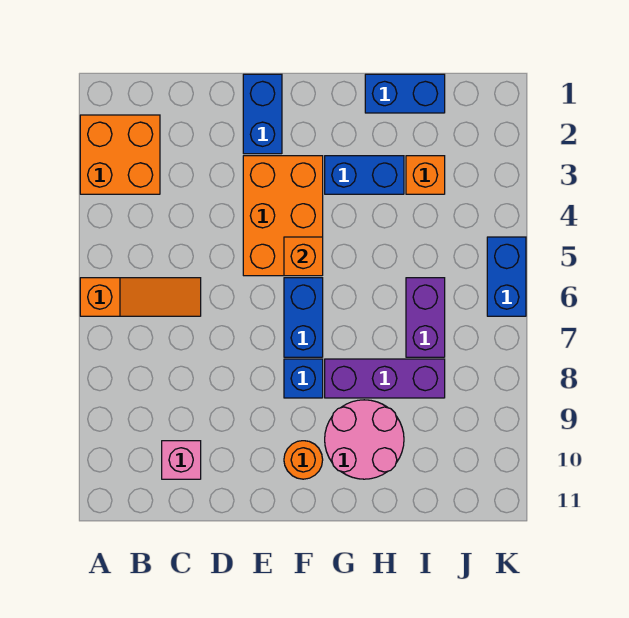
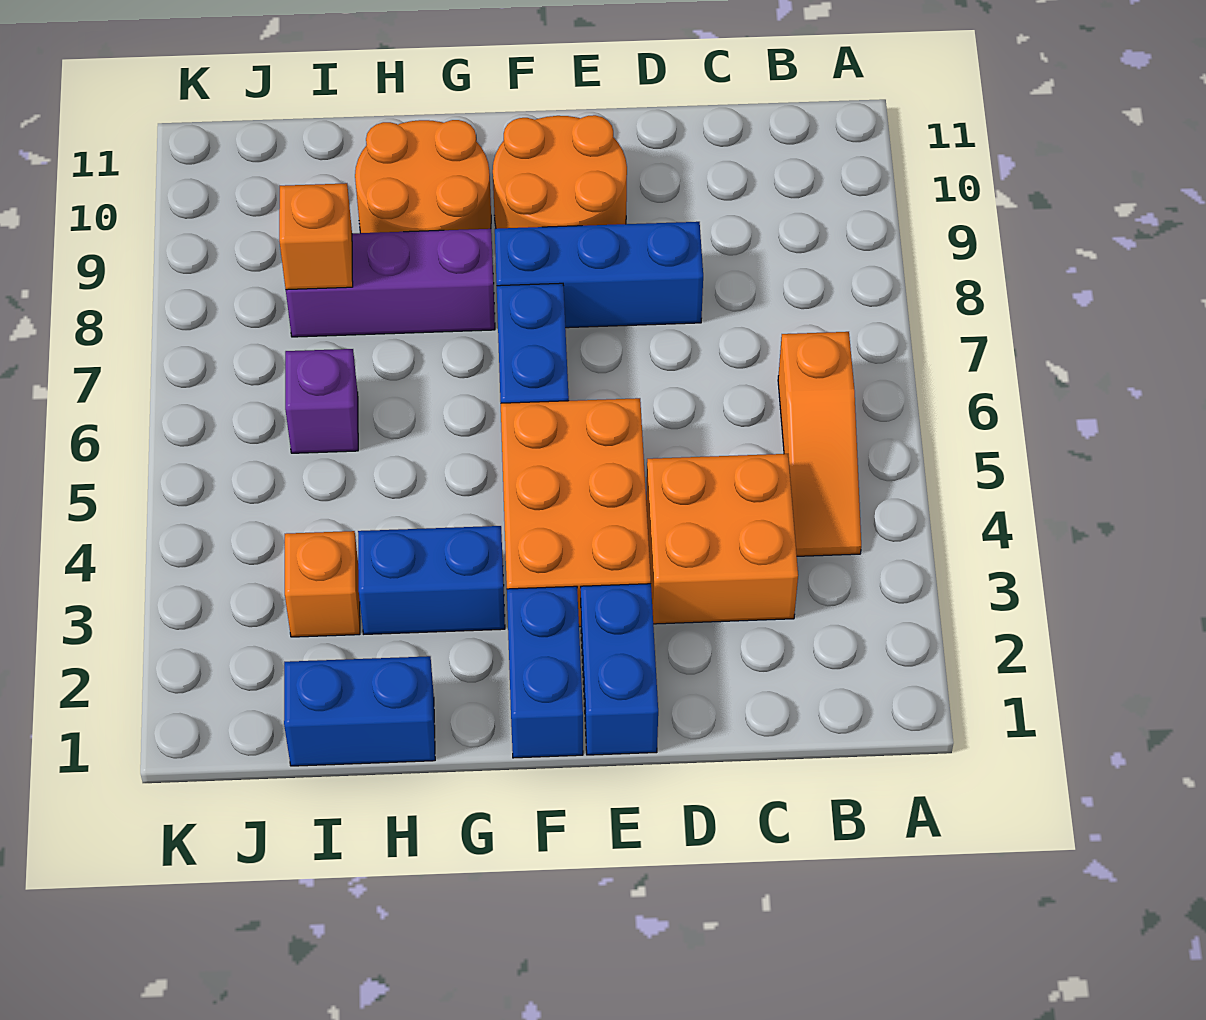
orange 2x2 brick [80,115,160,194] -> orange 2x2 brick moved to [646,454,798,624]
orange 1x3 slope [80,278,201,316] -> orange 1x3 slope turned to [778,332,861,556]
pink 1x1 brick [162,441,201,479] -> none
orange 1x1 brick [284,237,323,276] -> orange 1x1 brick moved to [279,183,353,290]
blue 1x1 brick [284,359,323,398] -> blue 1x3 brick [495,222,703,328]
orange 1x1 round brick [284,441,323,479] -> orange 2x2 round brick [493,115,627,229]
pink 2x2 round brick [325,400,404,479] -> orange 2x2 round brick [355,120,491,233]
purple 1x2 brick [406,278,445,357] -> purple 1x1 brick [285,349,358,453]
blue 1x2 brick [487,237,526,316] -> blue 1x2 brick moved to [507,586,583,758]

